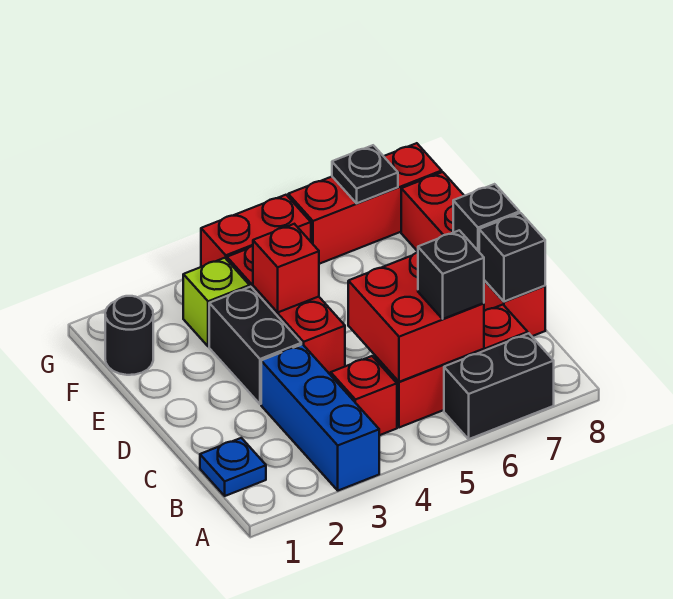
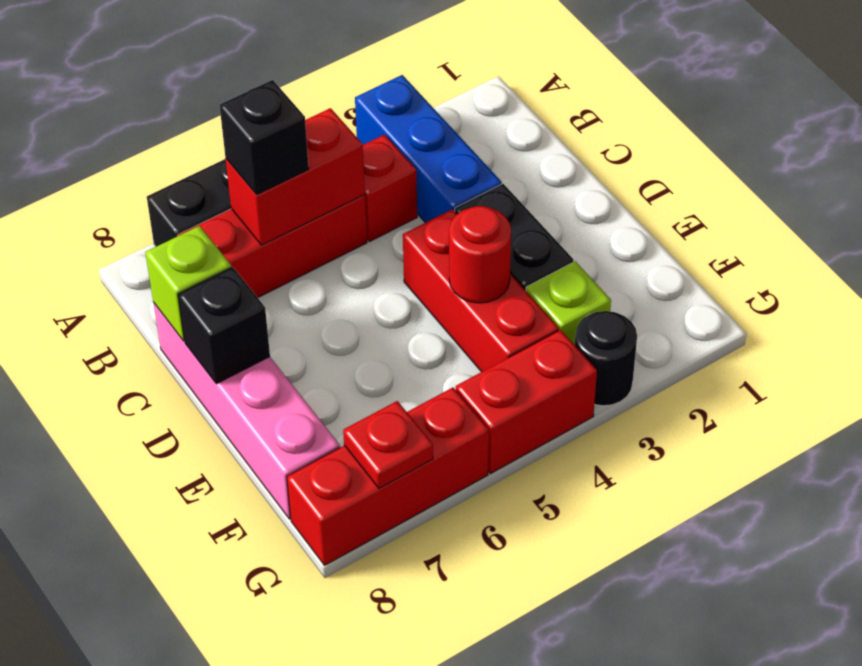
blue 1x1 plate [200,438,266,496] -> none
red 2x2 brick [348,252,484,382] -> red 1x2 brick [225,108,365,245]
red 1x4 brick [401,172,545,336] -> pink 1x4 brick [153,302,340,519]
black 1x1 brick [479,213,545,302] -> lime 1x1 brick [145,226,231,341]
red 1x1 brick [253,224,319,313] -> red 1x1 round brick [449,206,511,303]
black 1x1 round brick [105,296,153,375] -> black 1x1 round brick moved to [575,311,637,406]
black 1x1 plate [332,145,398,203] -> red 1x1 plate [343,401,433,488]

